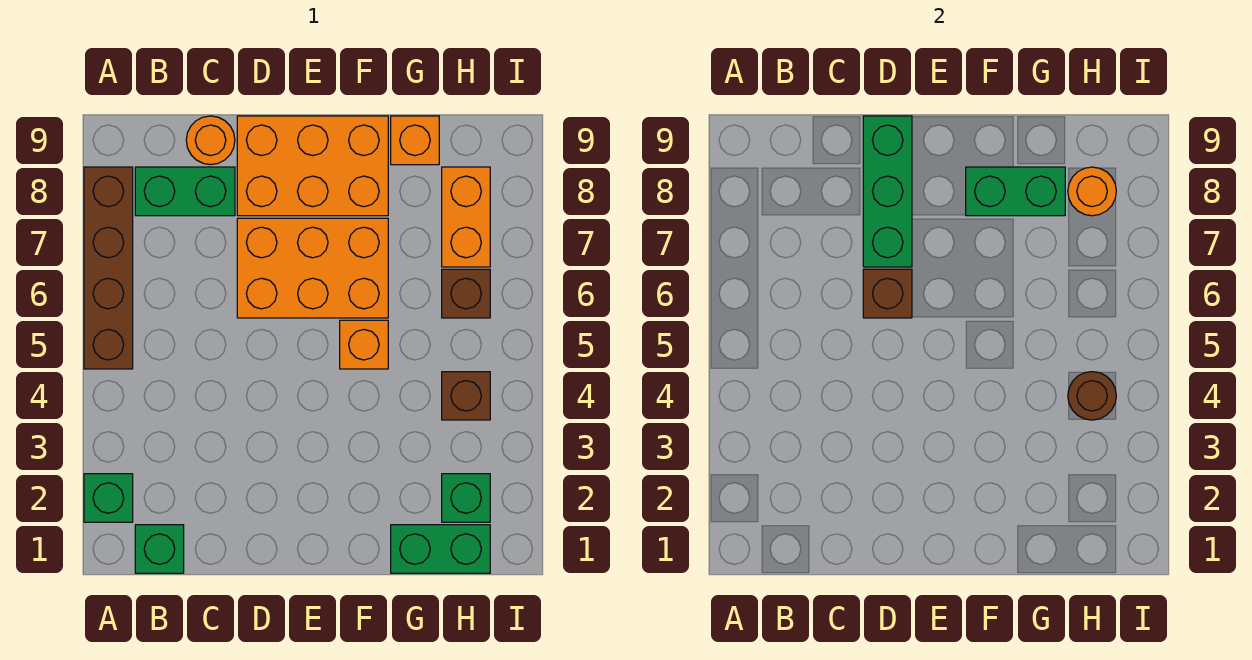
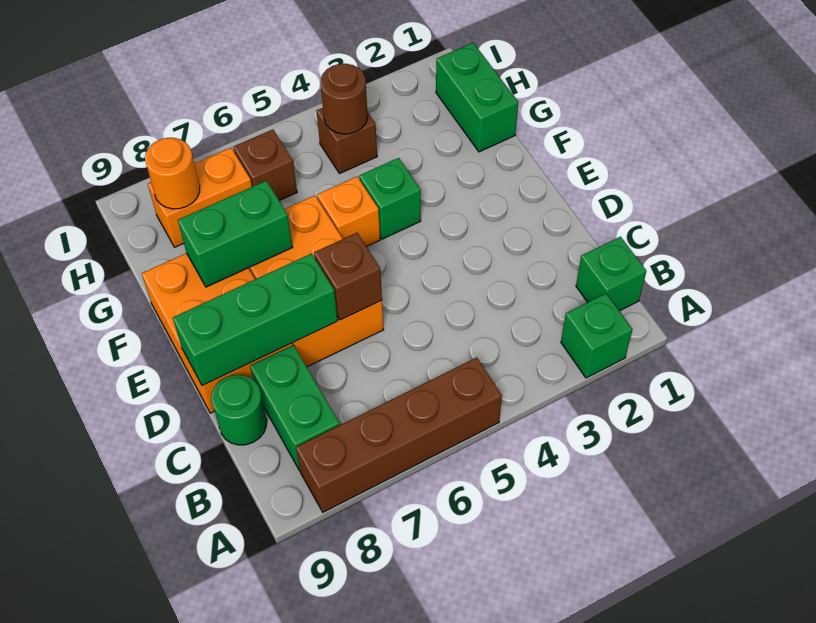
orange 1x1 round brick [186,116,235,165] -> green 1x1 round brick [211,375,267,445]
green 1x2 brick [966,167,1065,216] -> green 1x2 brick turned to [178,181,293,287]
orange 1x1 brick [391,116,439,165] -> none
green 1x1 brick [442,474,490,522] -> green 1x1 brick moved to [359,158,421,239]

